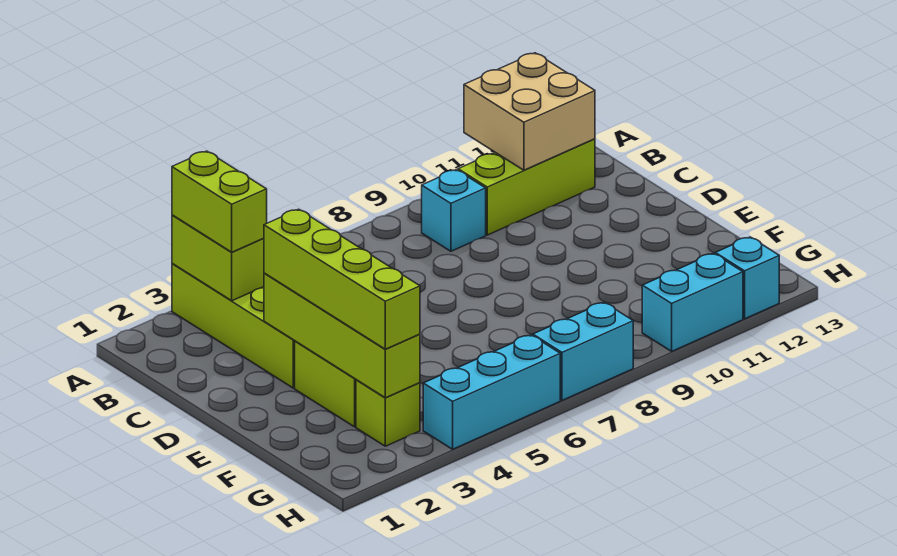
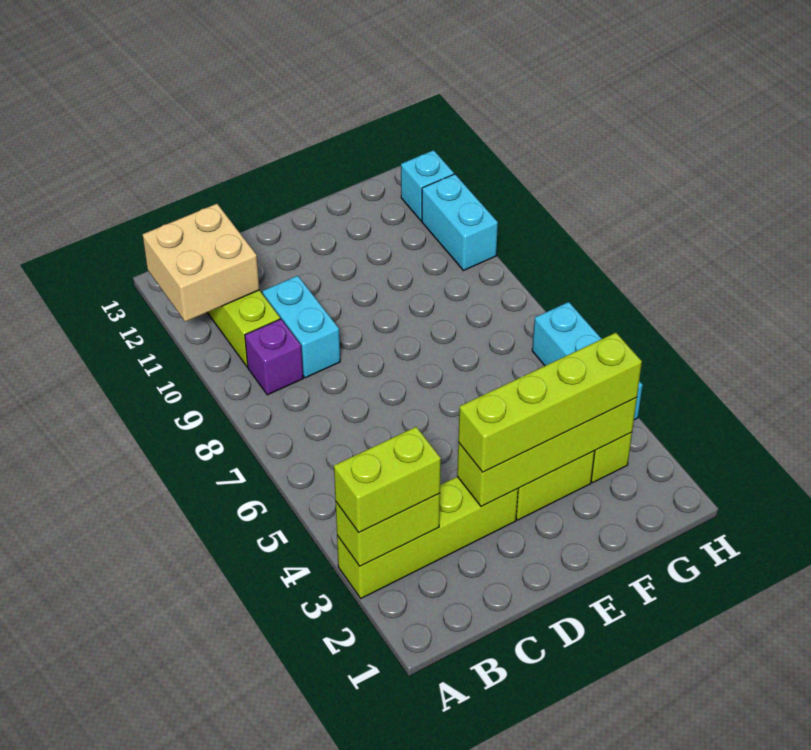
cyan 1x1 brick [421,170,486,251] -> purple 1x1 brick [245,319,303,395]
cyan 1x2 brick [533,302,633,400] -> cyan 1x2 brick moved to [262,276,340,378]

